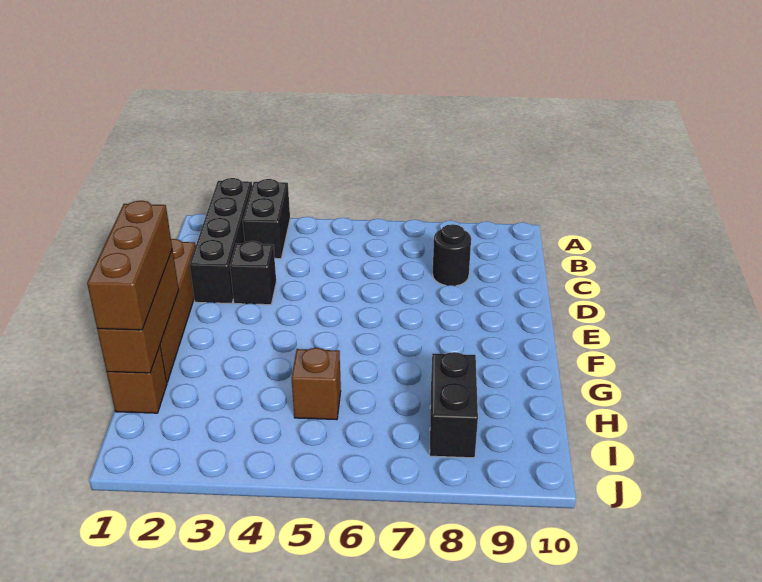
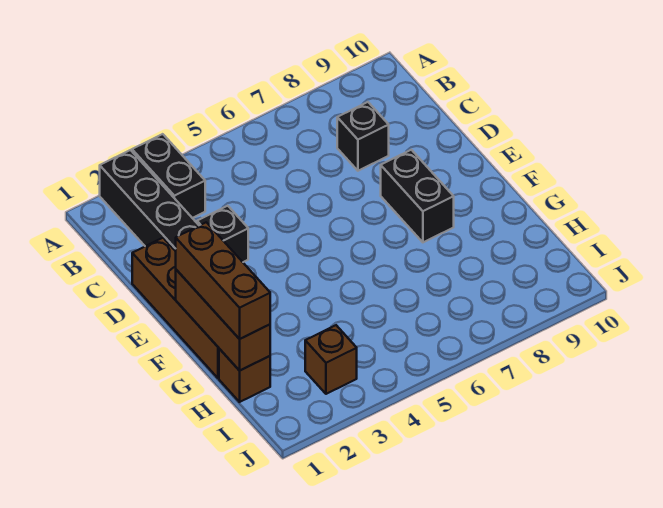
black 1x1 round brick [433,224,471,286] -> black 1x1 brick [337,102,389,171]
brown 1x1 brick [291,348,341,420] -> brown 1x1 brick moved to [305,325,357,394]
black 1x2 brick [430,352,478,458] -> black 1x2 brick moved to [381,150,454,242]

